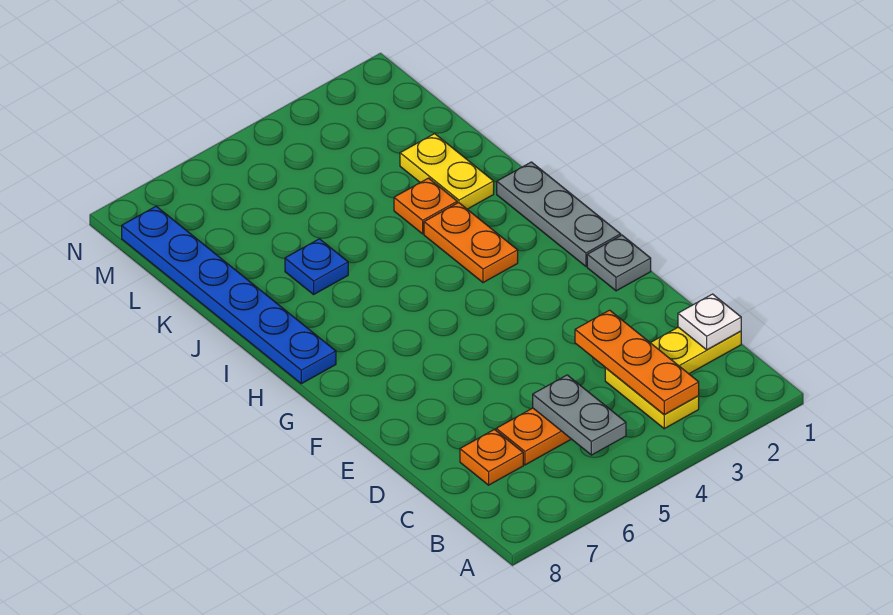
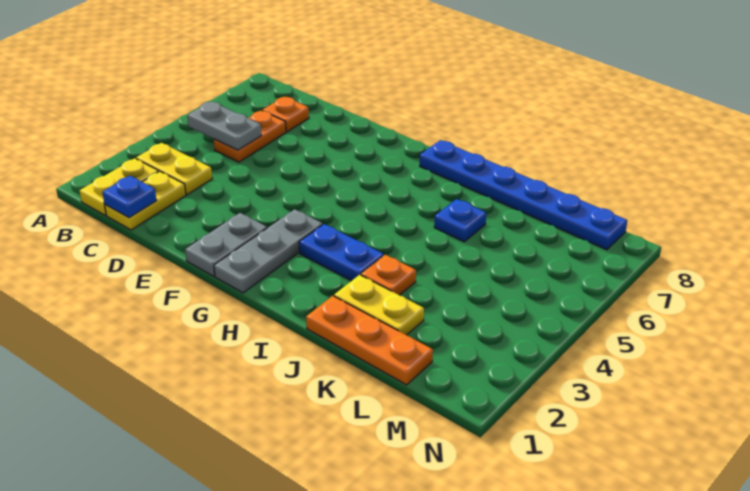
none -> yellow 1x2 plate [80,158,159,215]
orange 1x3 plate [575,310,699,414] -> orange 1x3 plate moved to [306,296,433,385]
white 1x1 plate [678,294,741,350] -> blue 1x1 plate [102,176,157,218]
grey 1x1 plate [587,235,651,291] -> grey 1x2 plate [185,213,267,276]
grey 1x3 plate [497,162,621,266] -> grey 1x3 plate turned to [214,209,323,293]
orange 1x2 plate [424,203,518,283] -> blue 1x2 plate [299,224,384,281]

